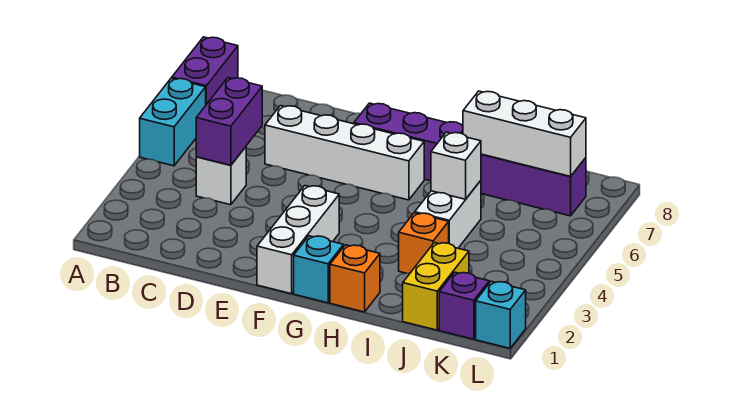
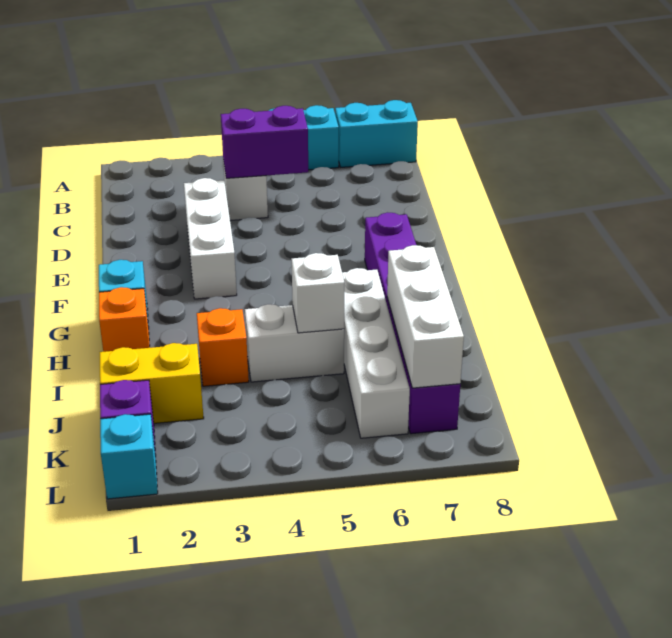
purple 1x2 brick [172,37,238,104] -> cyan 1x2 brick [335,100,418,167]
white 1x4 brick [265,106,424,200] -> white 1x4 brick moved to [342,268,410,438]
white 1x3 brick [257,186,339,294] -> white 1x3 brick turned to [184,178,237,299]

